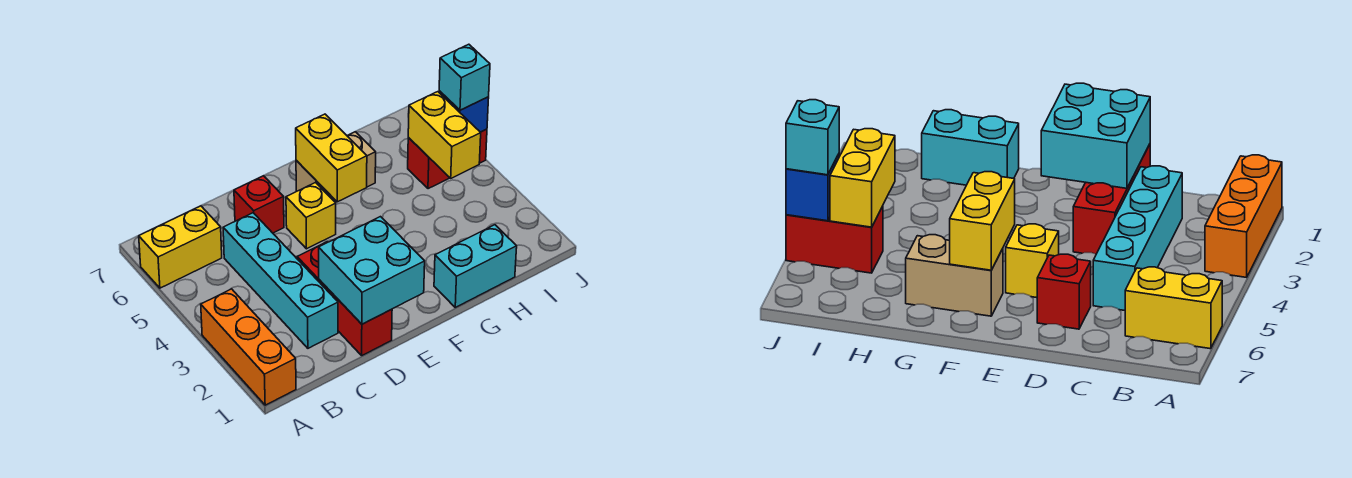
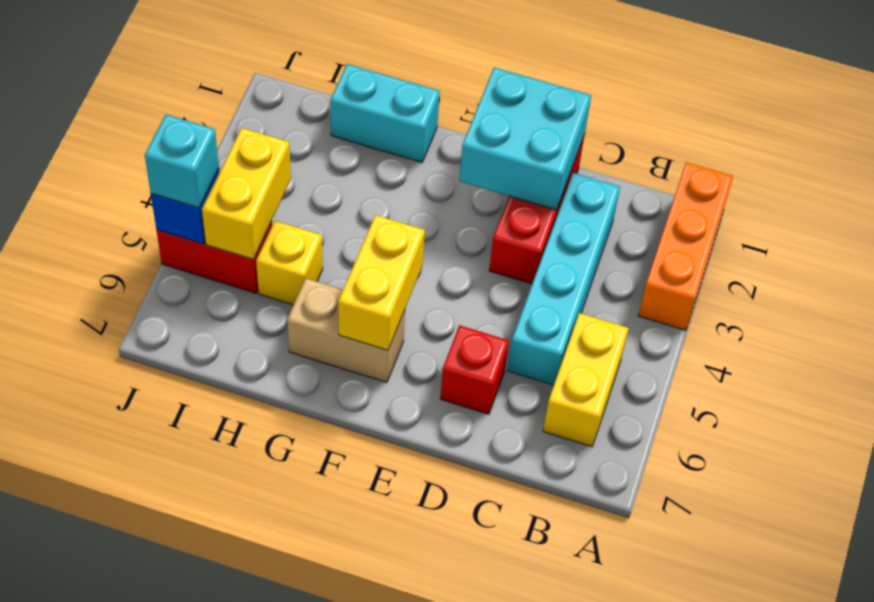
yellow 1x2 brick [139,206,222,288] -> yellow 1x2 brick turned to [543,313,629,447]
yellow 1x1 brick [286,183,336,249] -> yellow 1x1 brick moved to [256,221,323,305]

